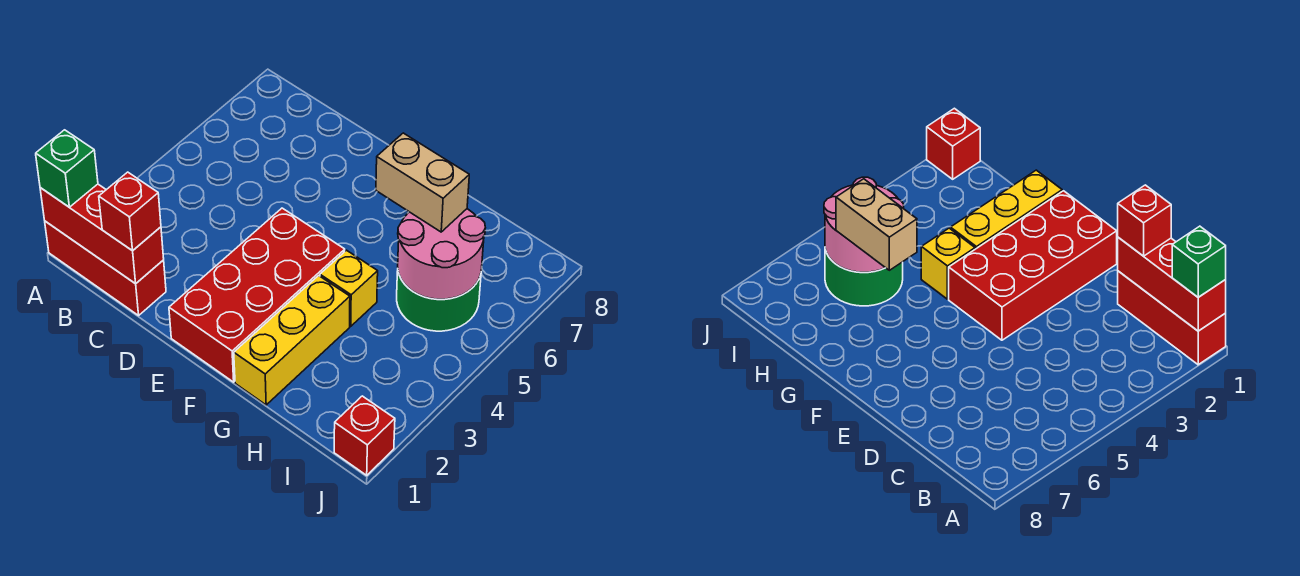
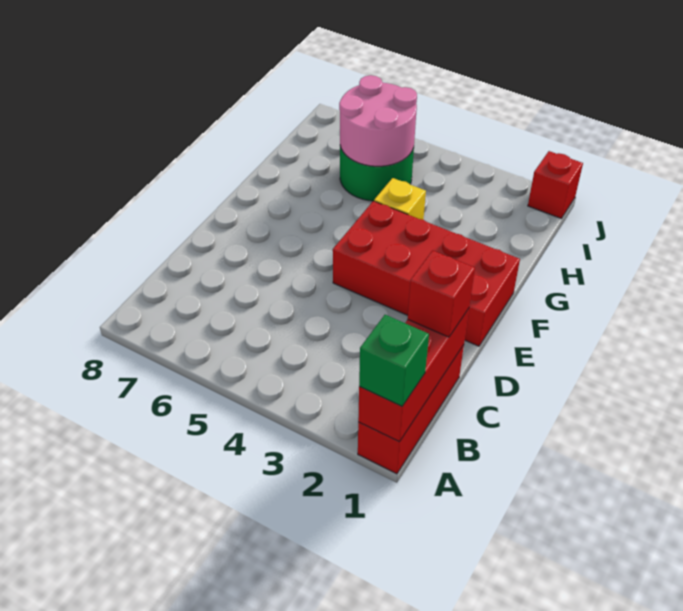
yellow 1x3 brick [234,276,350,405] -> none
tan 1x2 brick [376,133,469,232] -> none

